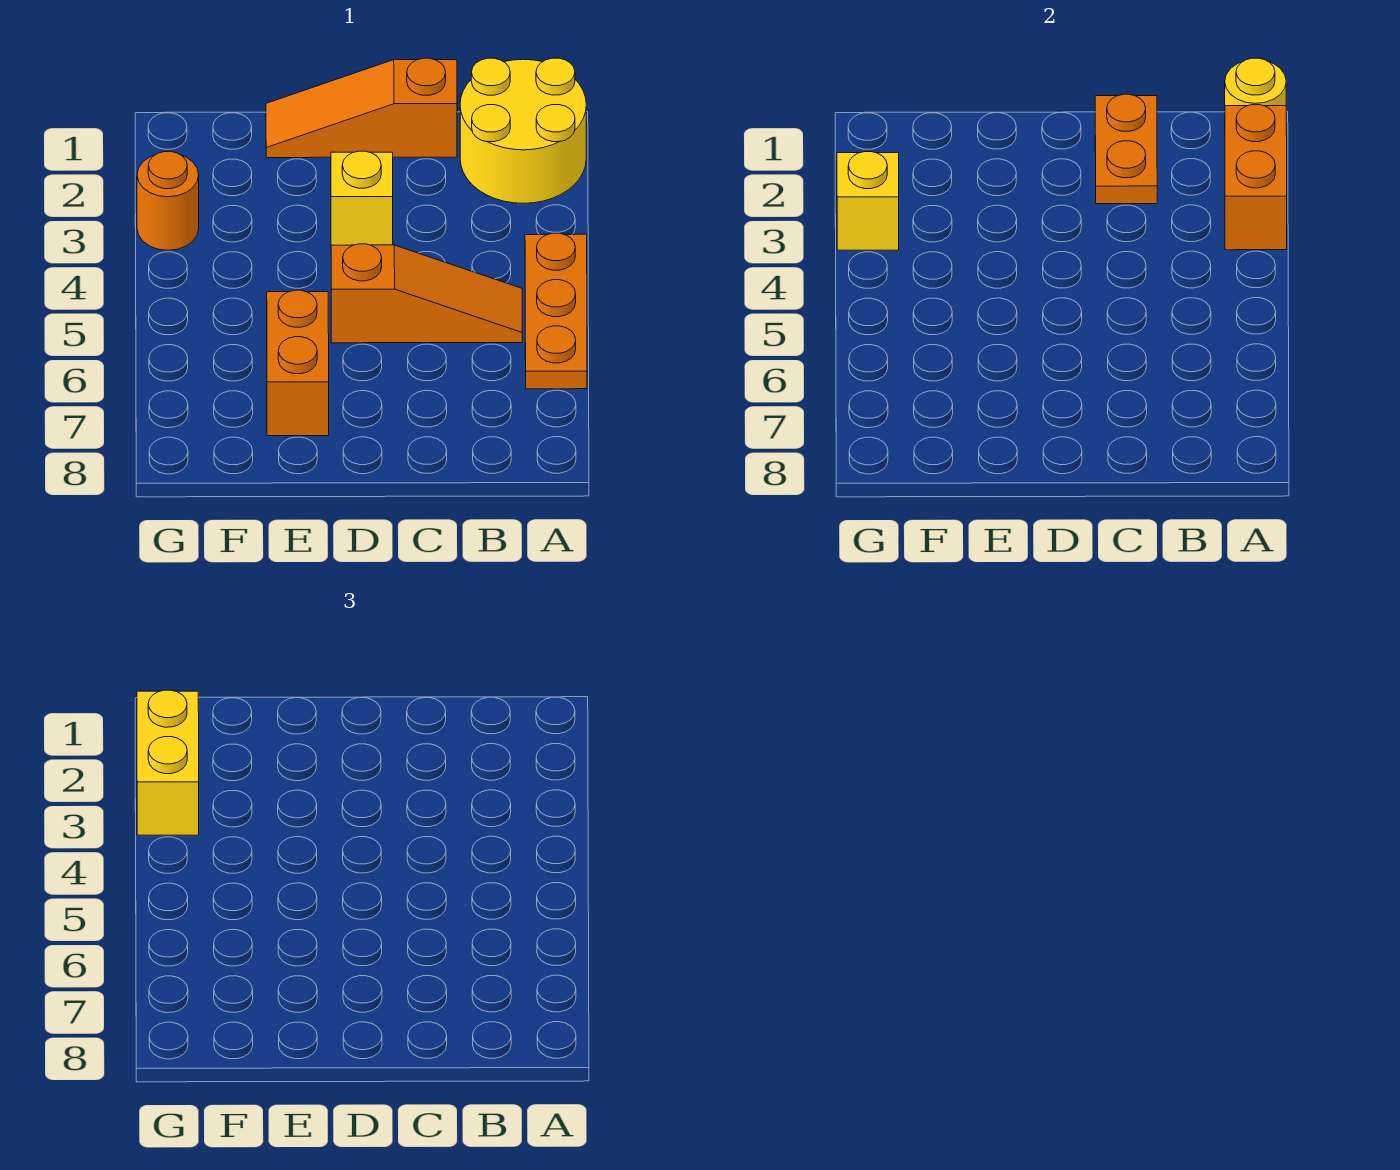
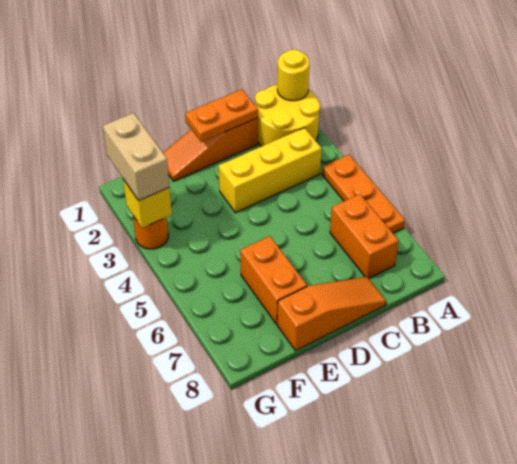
orange 1x2 brick [1225,105,1287,250] -> orange 1x2 brick moved to [330,194,399,278]
orange 1x3 slope [331,244,522,343] -> orange 1x3 slope moved to [277,277,386,351]
orange 1x2 plate [1095,94,1157,204] -> orange 1x2 plate turned to [185,89,258,142]
yellow 1x1 brick [331,151,393,246] -> yellow 1x3 brick [219,128,321,213]
yellow 1x2 brick [137,690,199,835] -> tan 1x2 brick [103,113,169,201]

